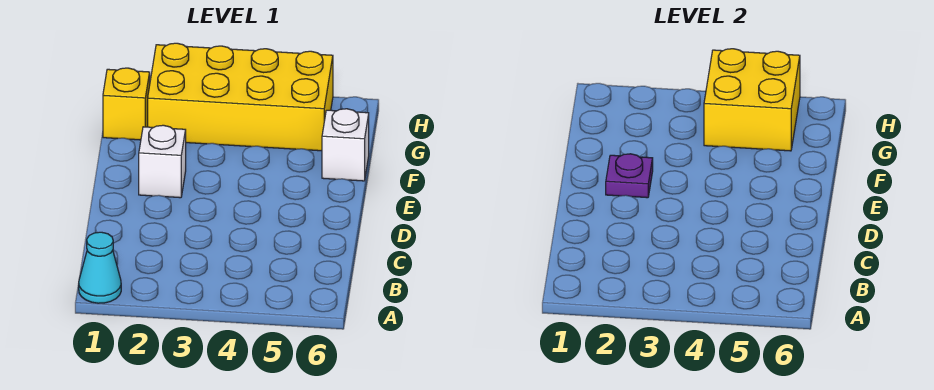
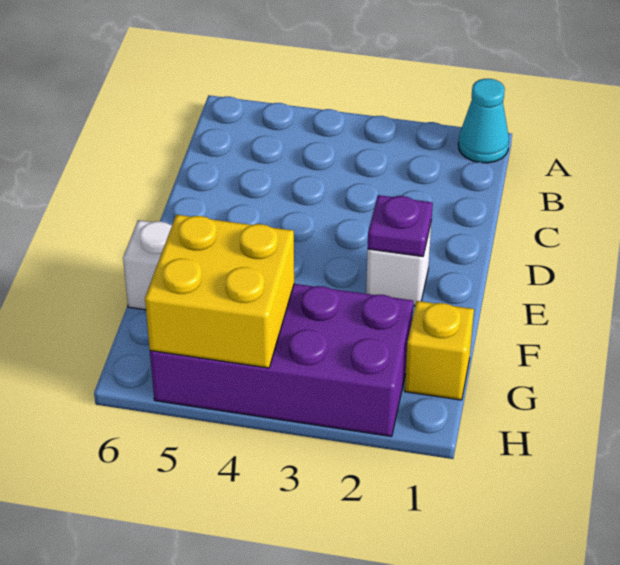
yellow 2x4 brick [148,43,333,151] -> purple 2x4 brick [150,284,414,436]

